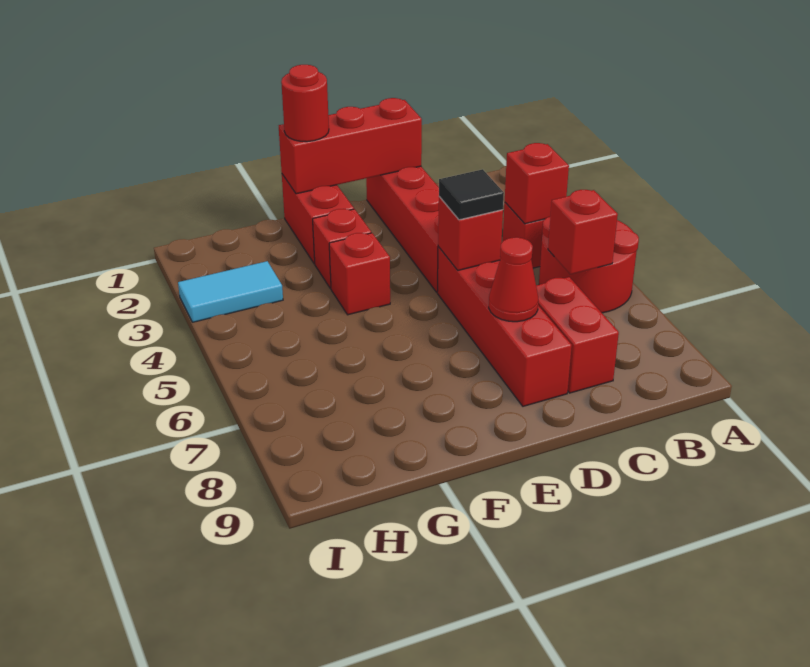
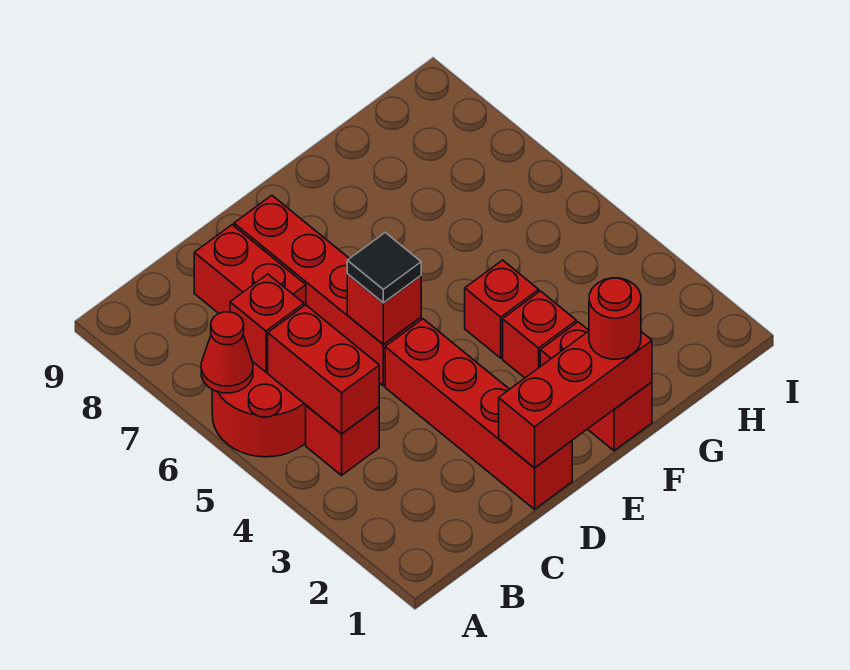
red 1x1 brick [505,143,569,224] -> red 1x2 brick [268,305,379,434]
red 1x1 cone [489,237,538,322] -> red 1x1 cone moved to [201,312,253,393]
cyan 1x2 tile [178,261,283,322] -> none

